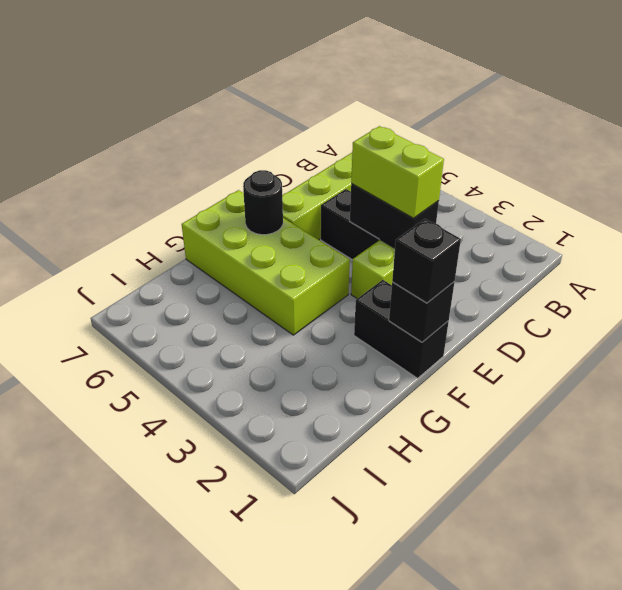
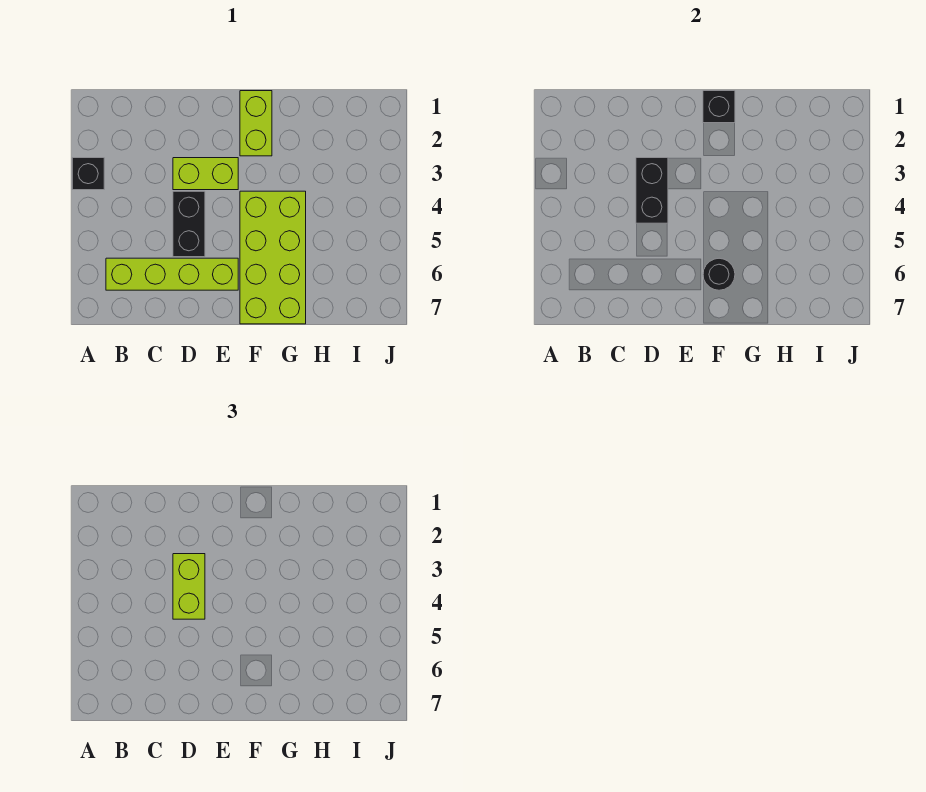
black 1x2 brick [354,280,449,378] -> lime 1x2 brick [240,91,272,156]
black 1x1 brick [392,219,461,303] -> black 1x1 brick moved to [72,158,104,190]

